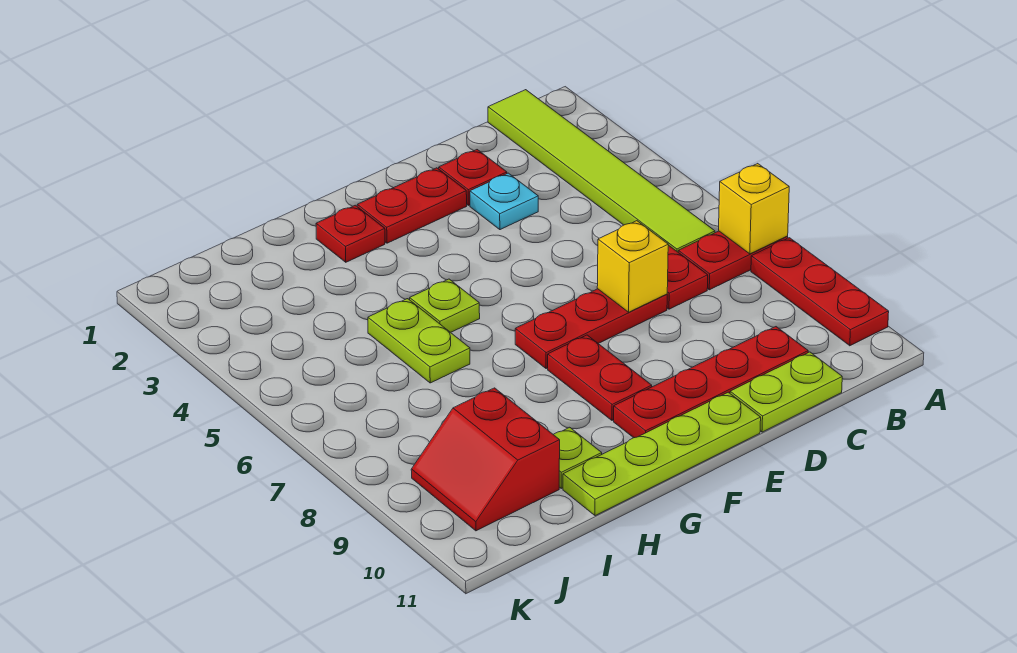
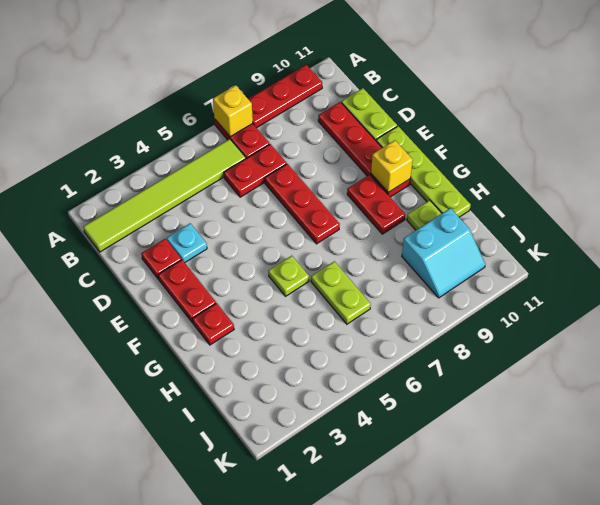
yellow 1x1 brick [597,221,668,312] -> yellow 1x1 brick moved to [371,140,413,192]
red 1x2 plate [548,335,652,420] -> red 1x2 plate turned to [347,175,405,234]
lime 1x2 plate [368,299,470,383] -> lime 1x2 plate turned to [311,261,371,324]
red 2x2 slope [411,388,560,531] -> cyan 2x2 slope [402,208,485,298]

